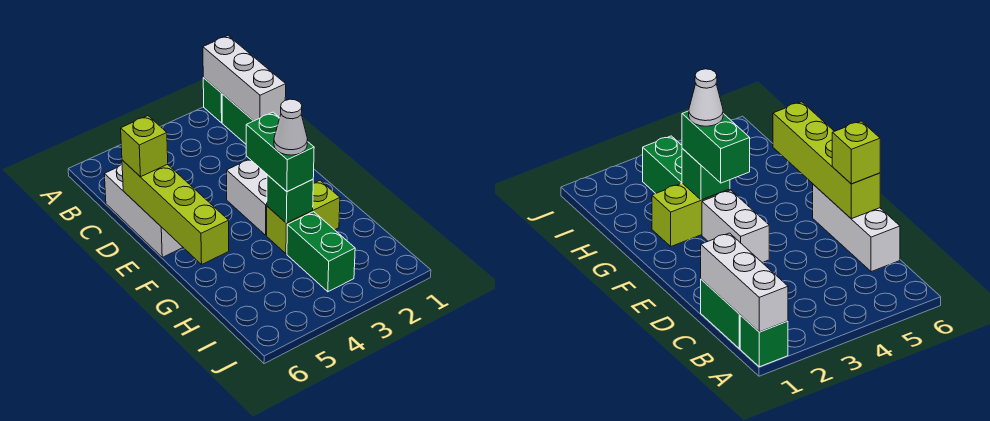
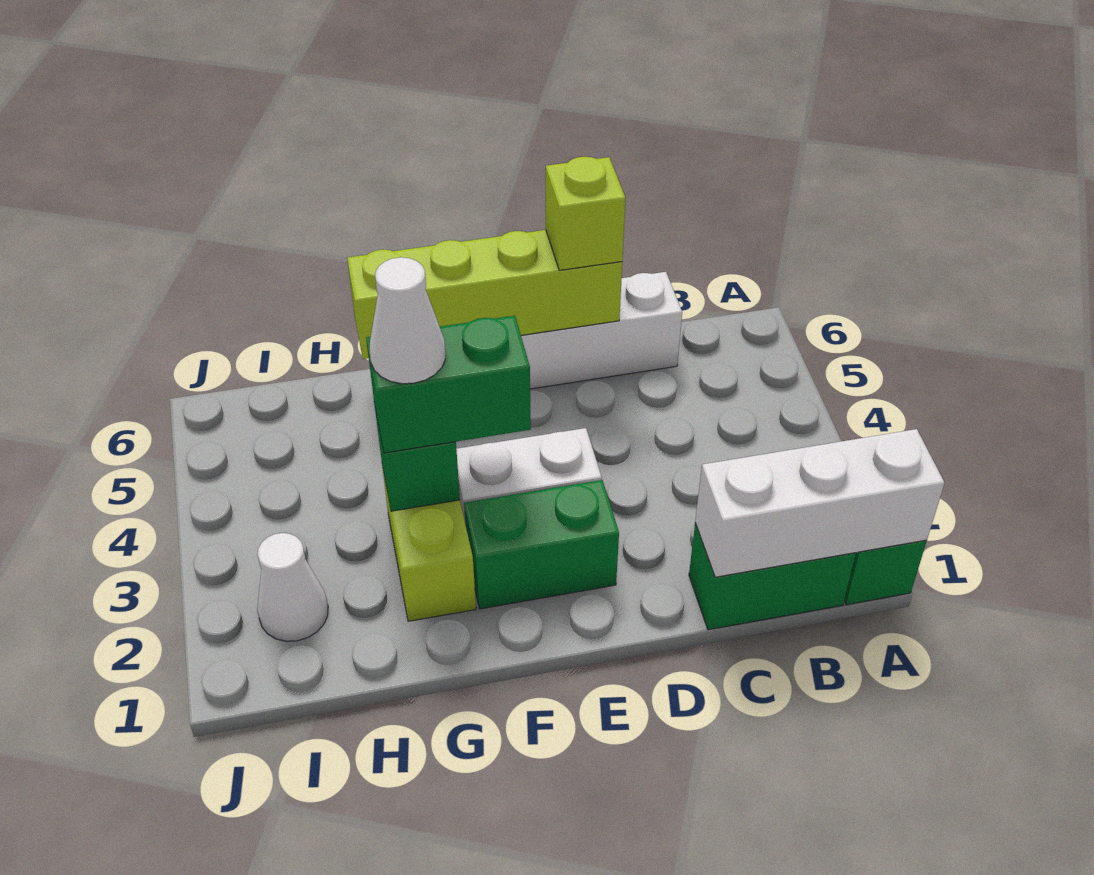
green 1x2 brick [287,212,355,292] -> green 1x2 brick moved to [464,480,619,609]
none -> white 1x1 cone [257,533,328,641]

